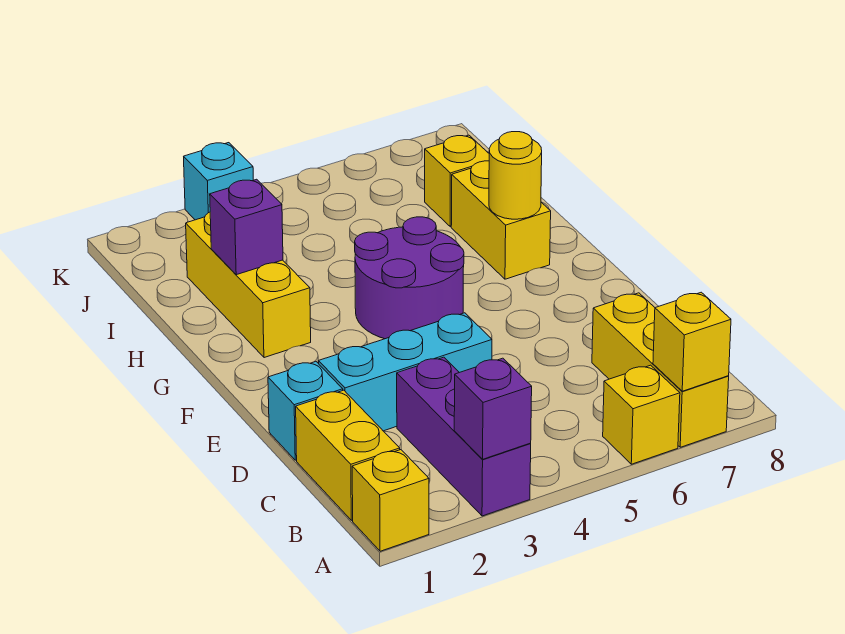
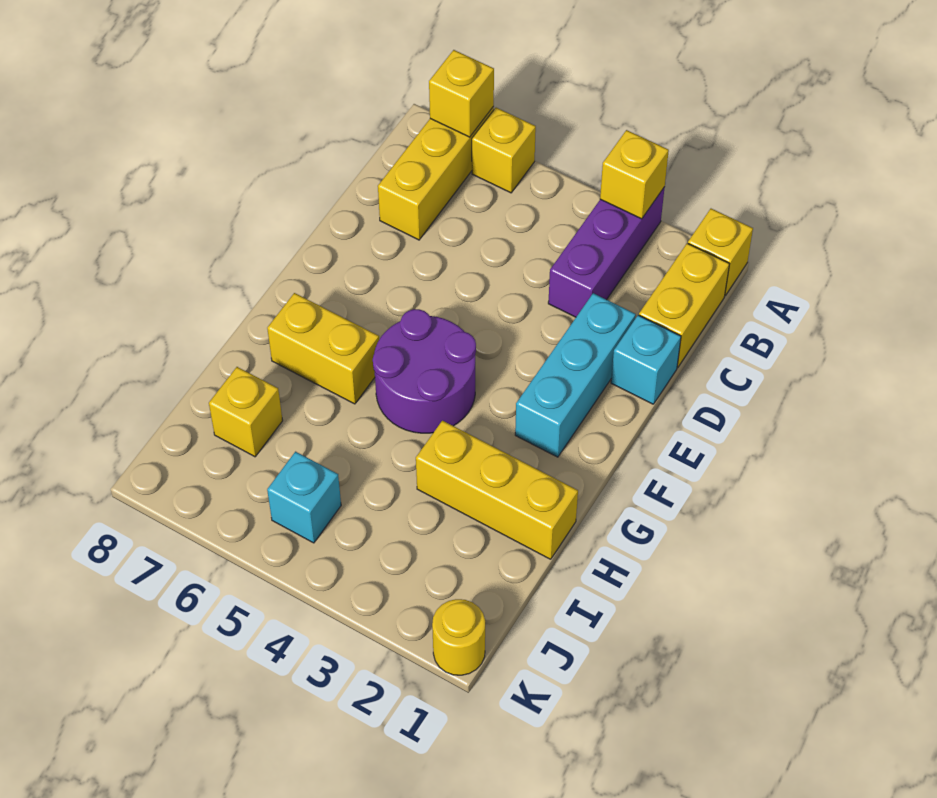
purple 1x1 brick [454,358,532,459] -> yellow 1x1 brick [600,130,669,219]
cyan 1x3 brick [318,313,492,431] -> cyan 1x3 brick turned to [515,293,636,457]
yellow 1x3 brick [186,212,311,358] -> yellow 1x3 brick turned to [416,421,578,559]
yellow 1x2 brick [451,161,551,279] -> yellow 1x2 brick turned to [267,293,379,404]
yellow 1x1 round brick [489,132,542,219] -> yellow 1x1 round brick moved to [432,599,485,675]
purple 1x1 brick [210,179,283,275] -> none
cyan 1x1 brick [184,143,253,220] -> cyan 1x1 brick moved to [267,452,341,543]

